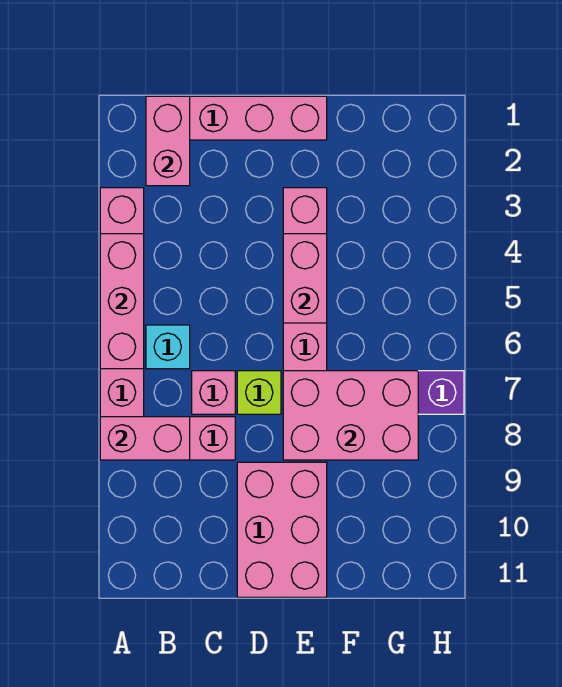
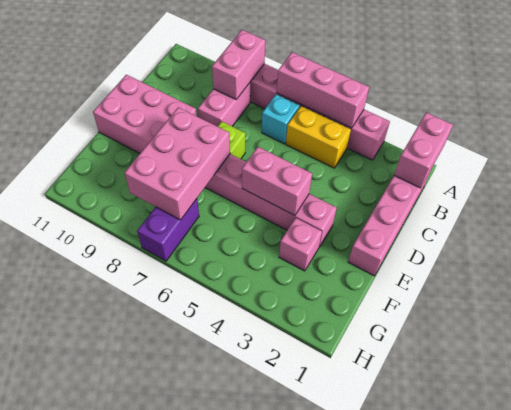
pink 1x2 brick [146,96,190,186] -> pink 1x2 brick turned to [394,113,453,188]
none -> yellow 1x2 brick [286,106,351,168]
pink 1x1 brick [192,371,235,414] -> pink 1x1 brick moved to [279,218,322,271]

